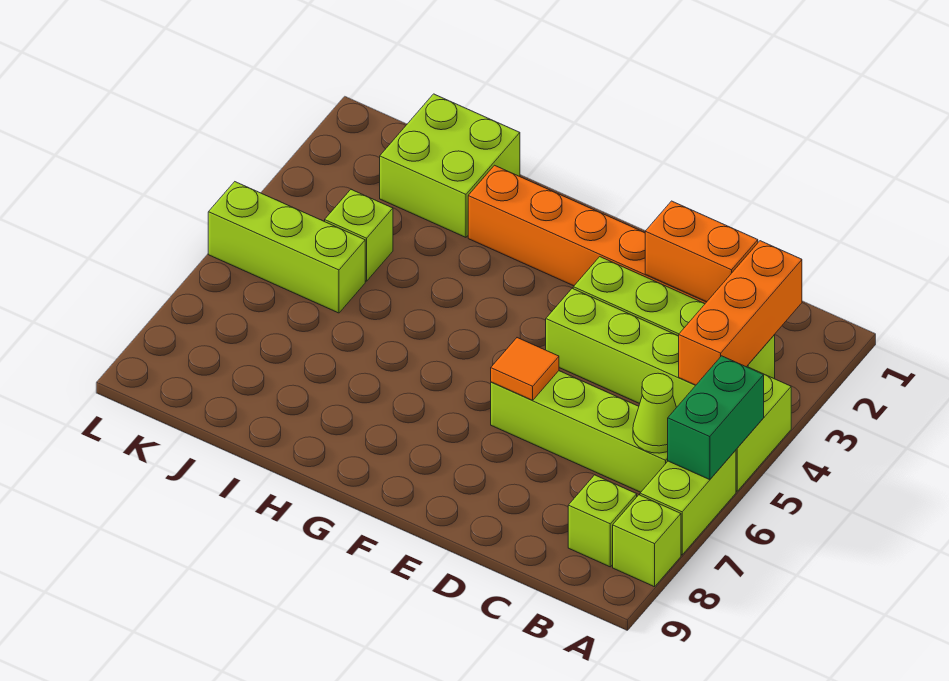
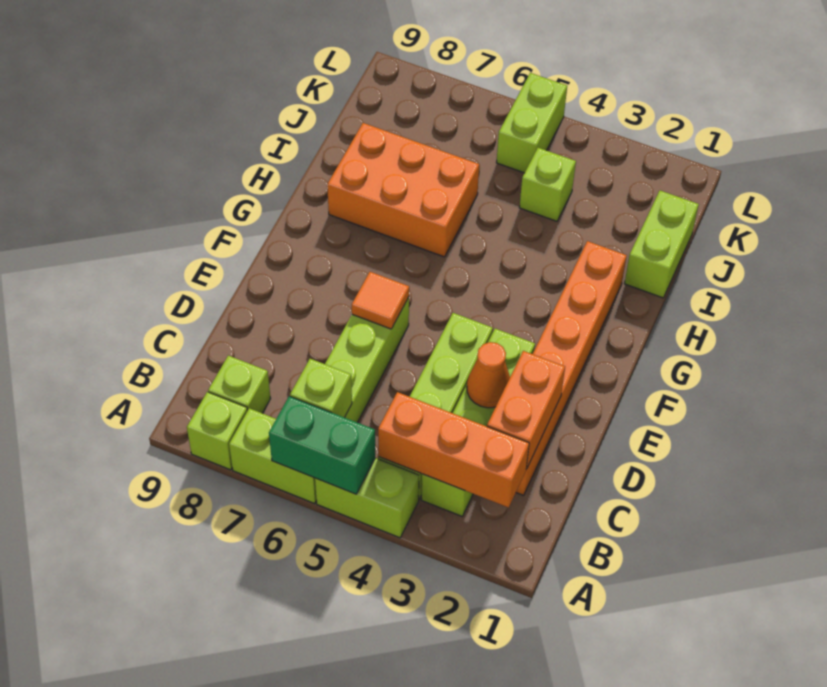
lime 1x1 cone [633,373,677,453] -> lime 1x1 brick [290,359,352,417]
none -> orange 1x1 cone [467,342,510,408]
none -> orange 2x3 brick [327,123,479,257]
lime 2x2 brick [380,94,520,237] -> lime 1x2 brick [624,191,699,298]
lime 1x3 brick [208,182,365,313] -> lime 1x2 brick [496,73,567,173]

